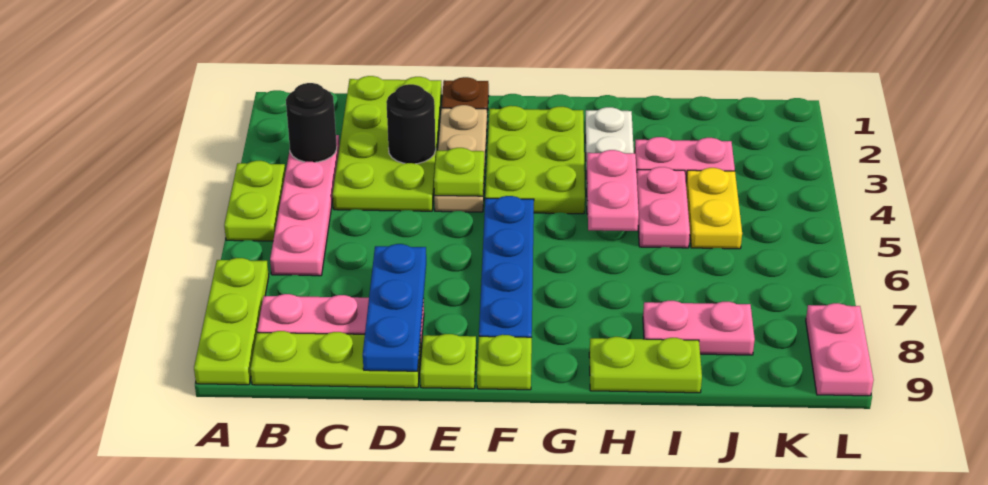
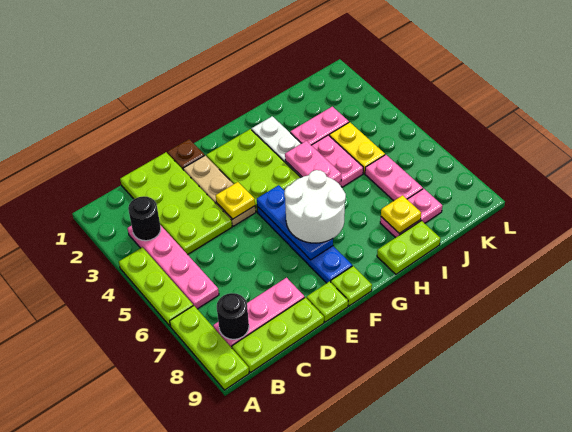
lime 1x2 plate [224,161,285,241] -> lime 1x3 plate [119,247,193,326]
black 1x1 round brick [386,84,436,164] -> black 1x1 round brick moved to [217,293,249,339]
blue 1x3 plate [363,244,426,371] -> blue 1x3 plate moved to [257,185,333,260]
lime 1x1 plate [434,148,484,196] -> yellow 1x1 plate [216,182,255,219]
none -> white 2x2 round brick [284,170,346,243]
none -> yellow 1x1 plate [381,195,421,233]
pink 1x2 plate [806,303,874,396] -> pink 1x2 plate moved to [365,155,423,201]

